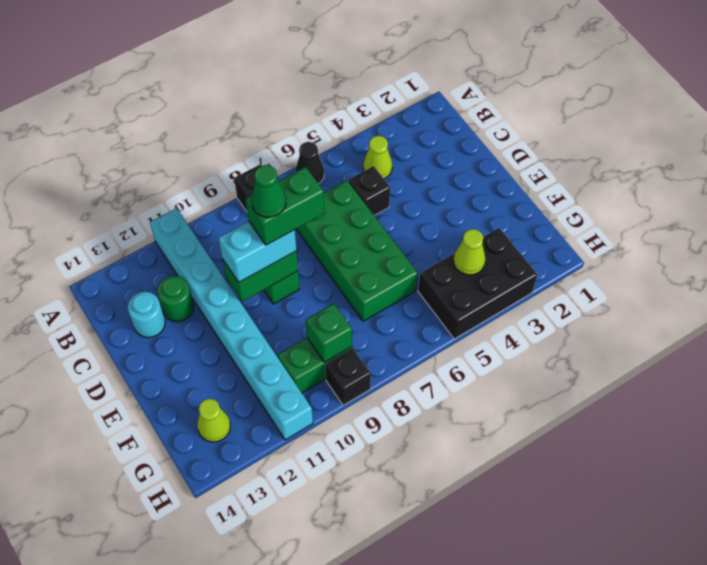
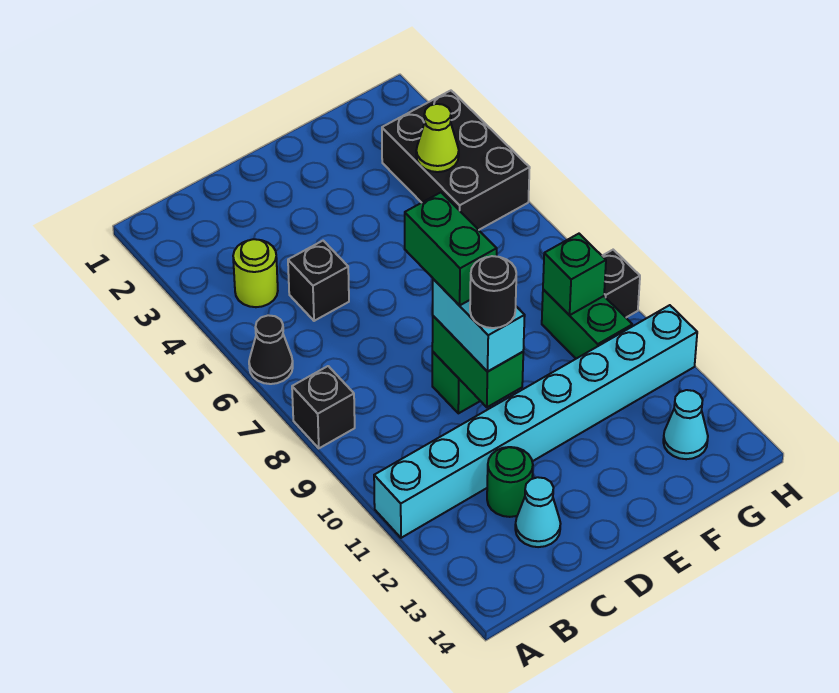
lime 1x1 cone [363,136,392,179] -> lime 1x1 round brick [233,239,278,307]
green 2x4 brick [297,181,418,321] -> none
cyan 1x1 round brick [128,292,165,338] -> cyan 1x1 cone [515,477,561,547]
green 1x1 cone [251,165,286,217] -> none
none -> black 1x1 round brick [470,256,516,328]
lime 1x1 cone [197,399,230,442] -> cyan 1x1 cone [663,390,708,459]

